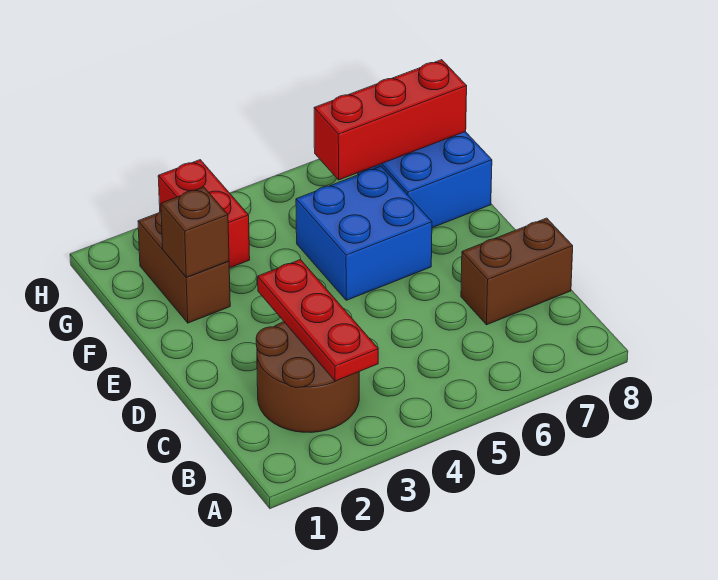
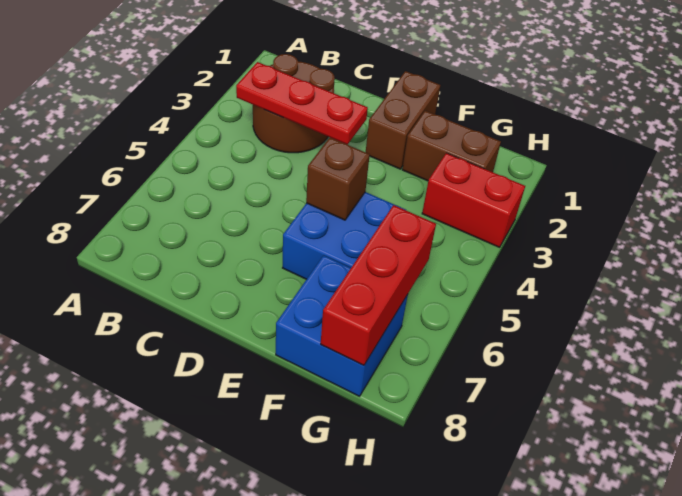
brown 1x2 brick [461,218,573,325] -> brown 1x2 brick moved to [366,71,440,169]
brown 1x1 brick [161,187,229,277] -> brown 1x1 brick moved to [306,138,370,220]

